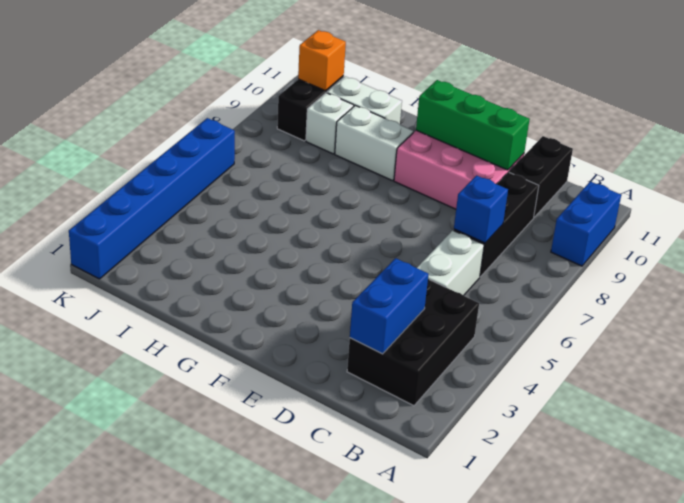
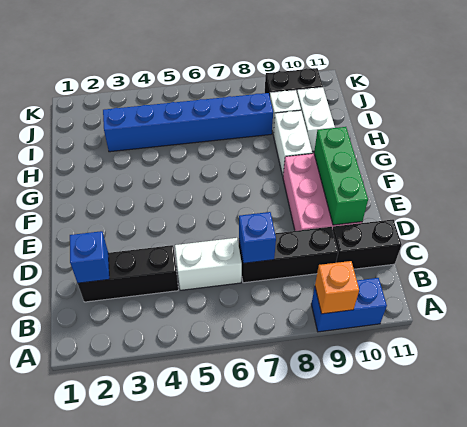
black 2x3 brick [347,279,479,406] -> black 1x3 brick [78,245,178,302]
blue 1x2 brick [350,258,428,354] -> blue 1x1 brick [70,231,109,283]
orange 1x1 brick [298,30,346,91] -> orange 1x1 brick moved to [315,261,359,314]
blue 1x6 brick [69,118,235,279] -> blue 1x6 brick moved to [103,93,273,152]

